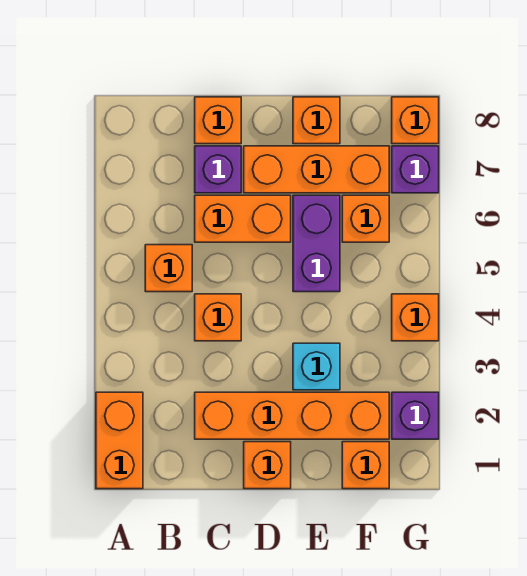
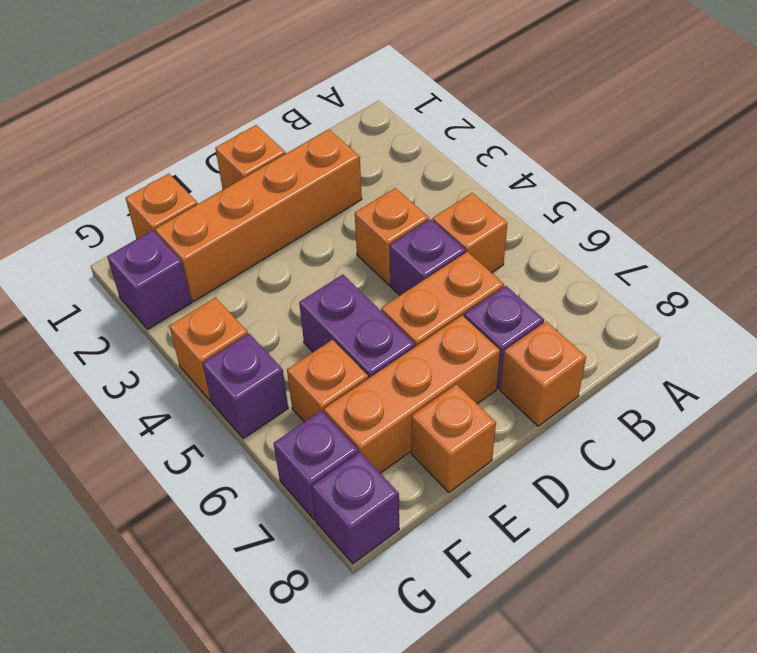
orange 1x2 brick [96,392,143,489] -> none
none -> purple 1x1 brick [390,219,466,295]
cyan 1x1 brick [293,343,340,390] -> none
none -> purple 1x1 brick [202,334,288,439]
orange 1x1 brick [392,97,439,144] -> purple 1x1 brick [312,452,399,564]

